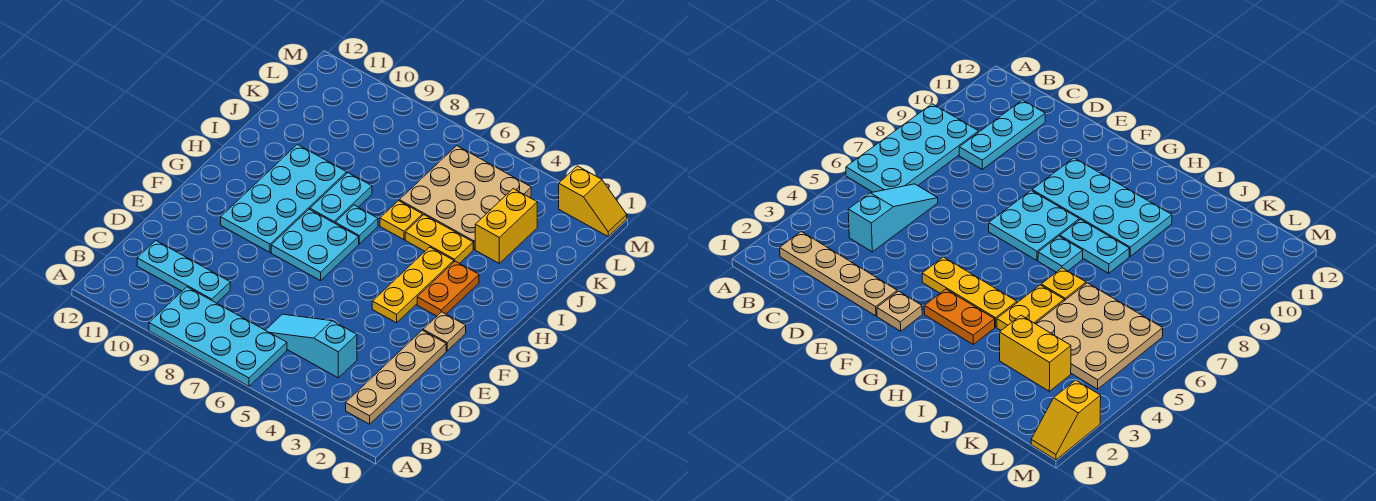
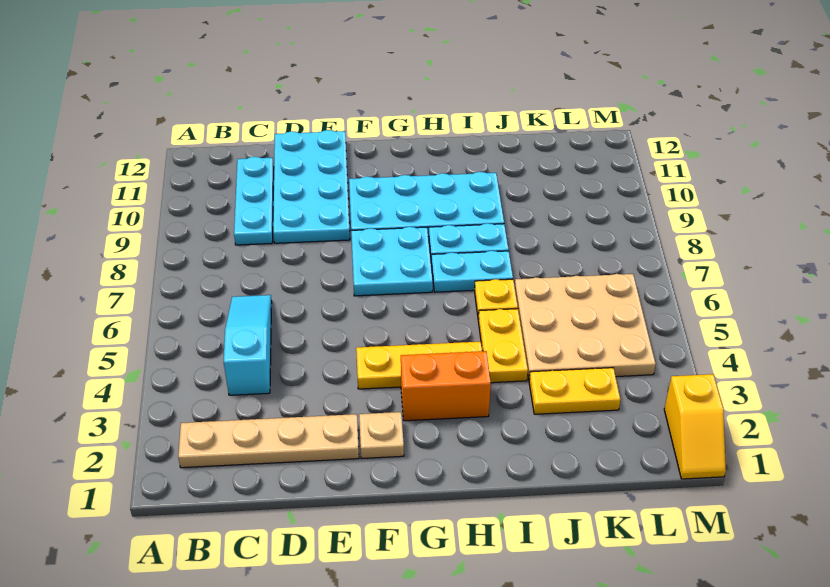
cyan 2x4 plate [149,287,287,386] -> cyan 2x4 plate moved to [273,130,350,243]
orange 1x2 plate [417,261,479,316] -> orange 1x2 brick [401,351,491,421]
cyan 1x1 plate [335,205,378,244] -> cyan 1x2 plate [432,251,513,292]
yellow 1x2 brick [475,189,537,263] -> yellow 1x2 plate [529,368,621,414]

